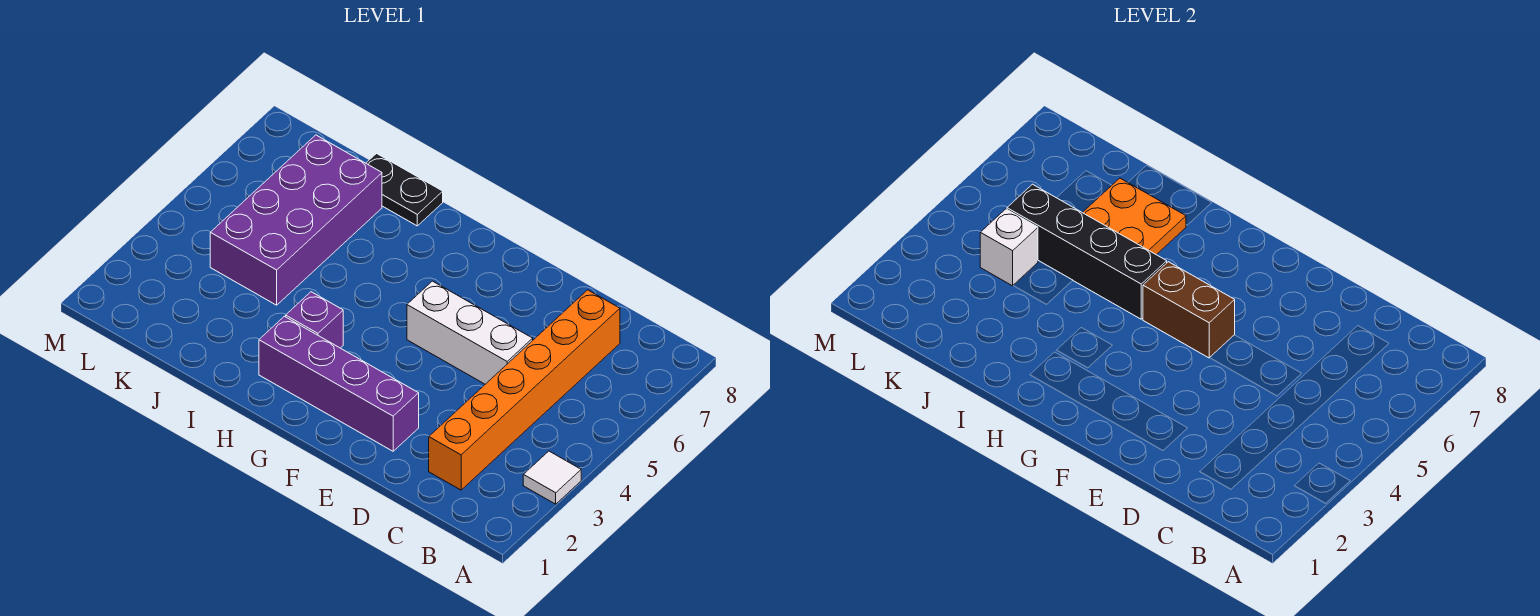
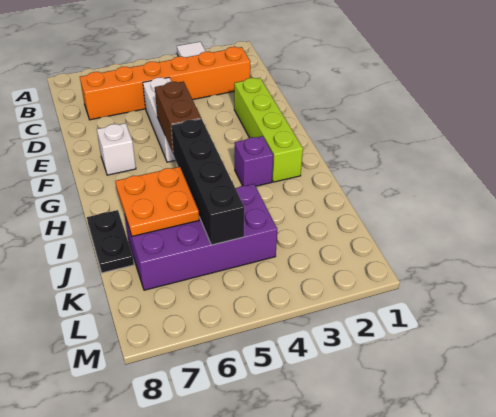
purple 1x4 brick [259,316,419,451] -> lime 1x4 brick [234,78,303,182]
white 1x1 brick [980,209,1038,286] -> white 1x1 brick moved to [97,123,136,175]

